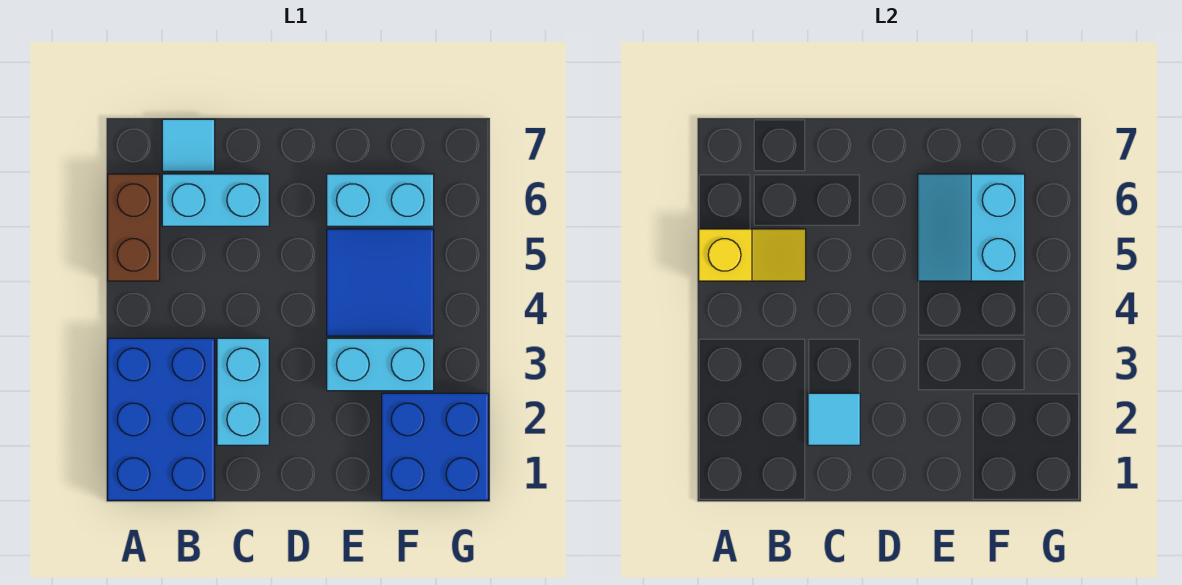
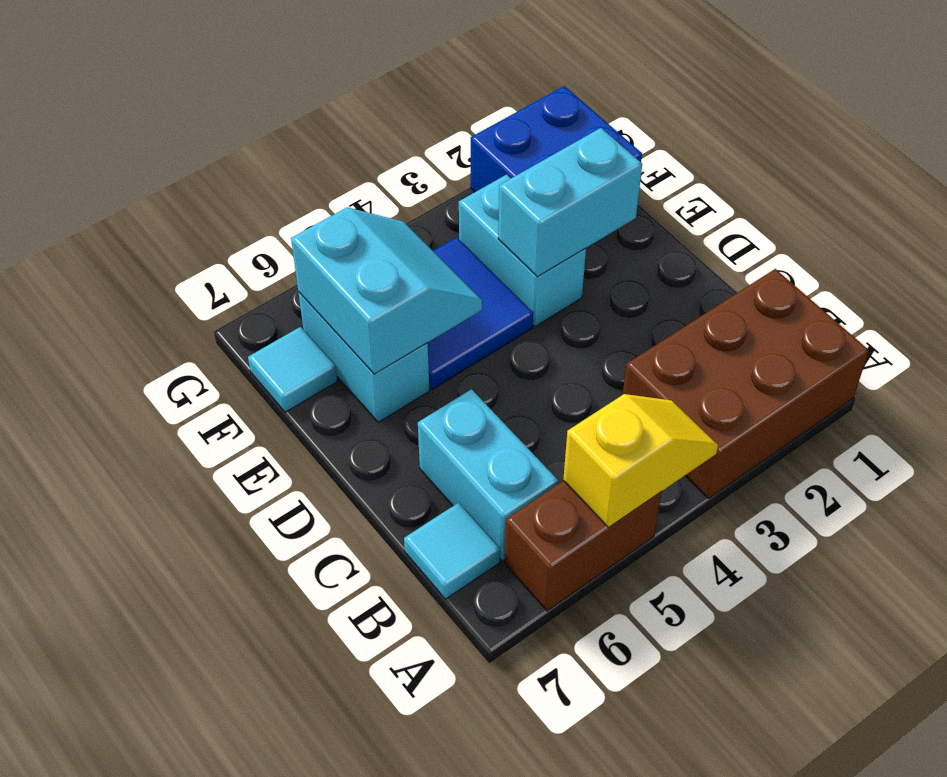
blue 2x3 brick [108,338,215,500] -> brown 2x3 brick [623,269,869,498]
yellow 1x2 slope [699,229,806,281] -> yellow 1x2 slope turned to [563,394,718,527]
cyan 1x2 brick [217,338,269,445] -> cyan 1x2 brick moved to [498,128,642,277]
cyan 1x1 tile [808,393,860,445] -> cyan 1x1 tile moved to [248,327,337,412]
cyan 2x2 slope [918,174,1025,281] -> cyan 2x2 slope turned to [291,207,482,374]

